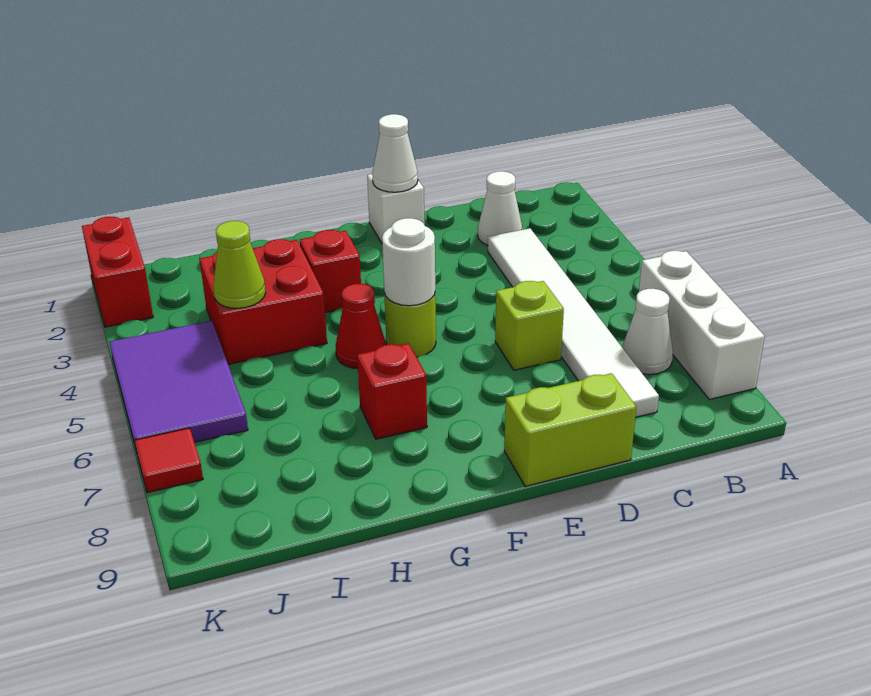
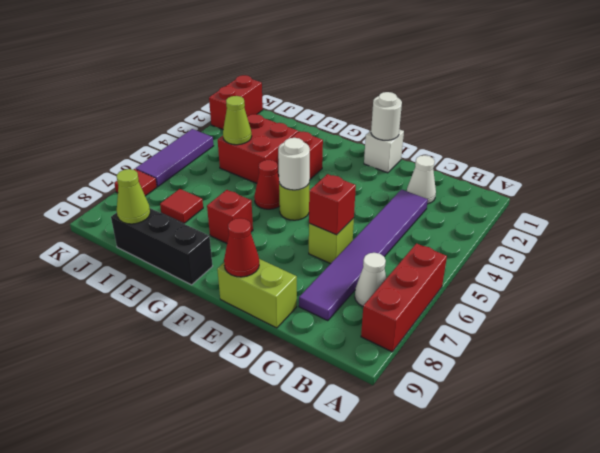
white 1x3 brick [639,251,765,400] -> red 1x3 brick [361,243,447,352]
white 1x6 tile [488,228,659,417] -> purple 1x6 tile [299,189,428,321]
none -> red 1x1 brick [309,174,356,235]
white 1x1 cone [372,114,418,192] -> white 1x1 round brick [371,92,402,140]
none -> red 1x1 cone [224,218,259,277]
none -> black 1x3 brick [111,208,212,285]
none -> red 1x1 tile [160,189,203,224]
none -> lime 1x1 cone [117,169,150,224]
purple 2x3 tile [110,321,248,452] -> purple 1x3 tile [135,129,213,187]

